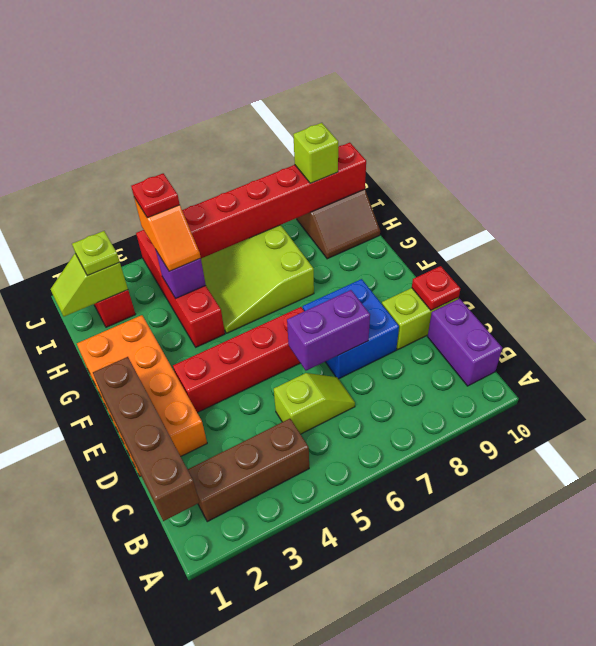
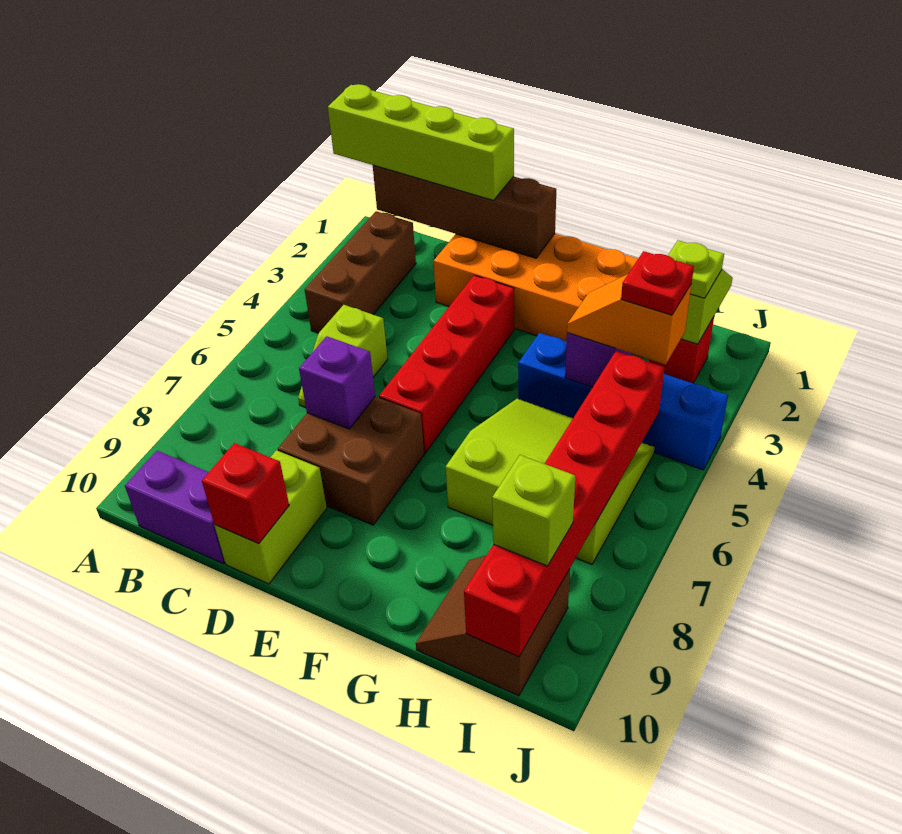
none -> lime 1x4 brick [328,84,514,200]
purple 1x2 brick [287,290,370,371] -> purple 1x1 brick [299,336,375,429]
blue 2x2 brick [303,279,399,379] -> brown 2x2 brick [278,397,424,525]
red 1x1 plate [412,266,460,310] -> red 1x1 brick [202,443,289,544]
red 1x4 brick [136,230,225,347] -> blue 1x4 brick [518,333,728,470]

